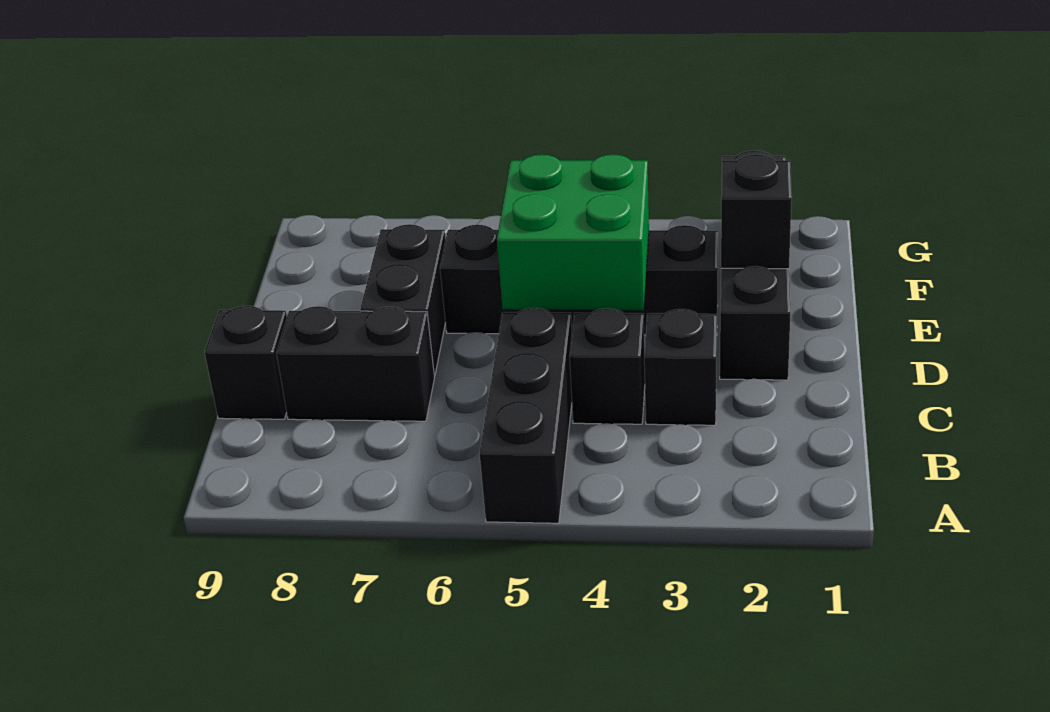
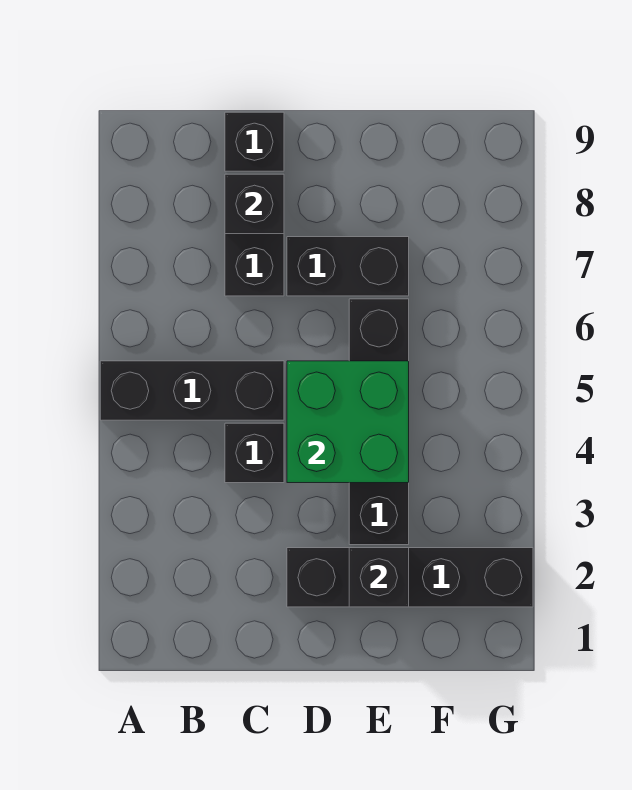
black 1x1 brick [644,309,717,425] -> black 1x1 brick moved to [225,174,284,234]

